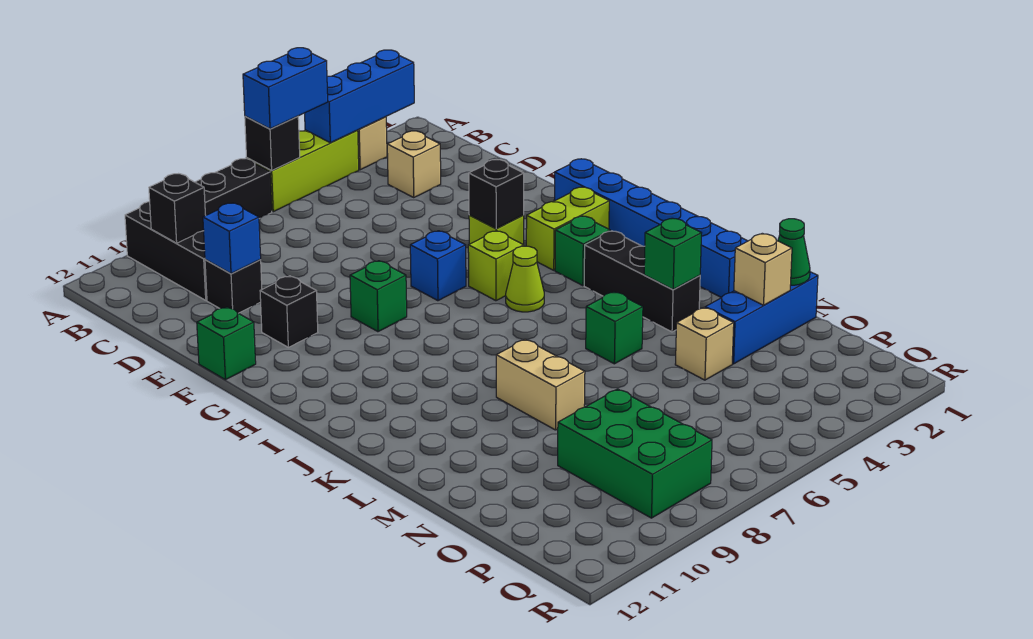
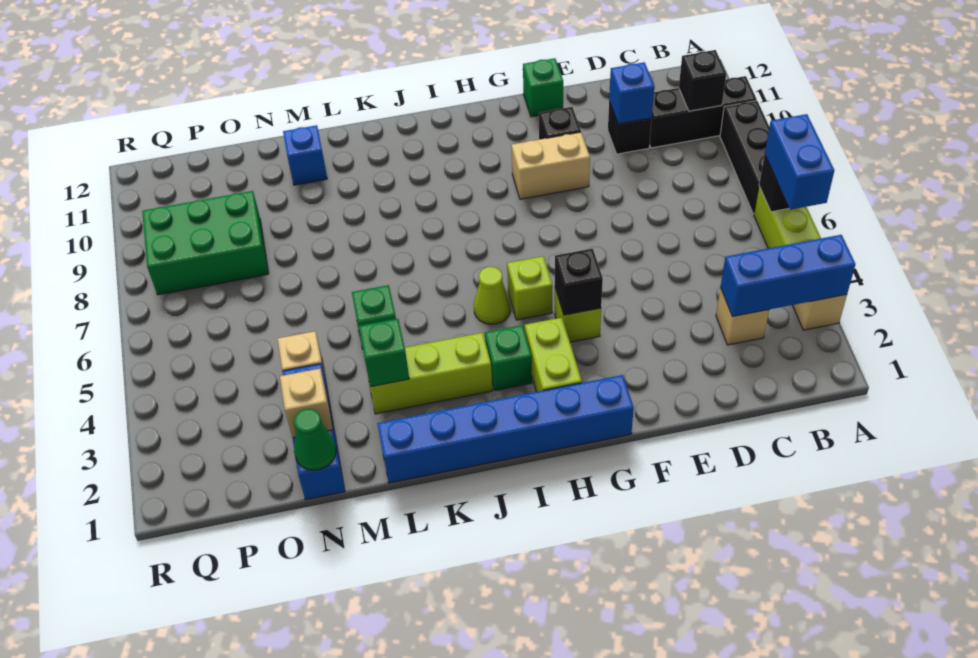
blue 1x3 brick [305,50,414,143] -> blue 1x3 brick turned to [721,235,856,316]
blue 1x1 brick [410,231,466,301] -> blue 1x1 brick moved to [283,125,327,185]
green 1x1 brick [350,261,407,332] -> none
black 1x3 brick [584,231,700,332] -> lime 1x3 brick [367,333,493,414]
tan 1x2 brick [496,339,585,430] -> tan 1x2 brick moved to [511,132,590,199]

